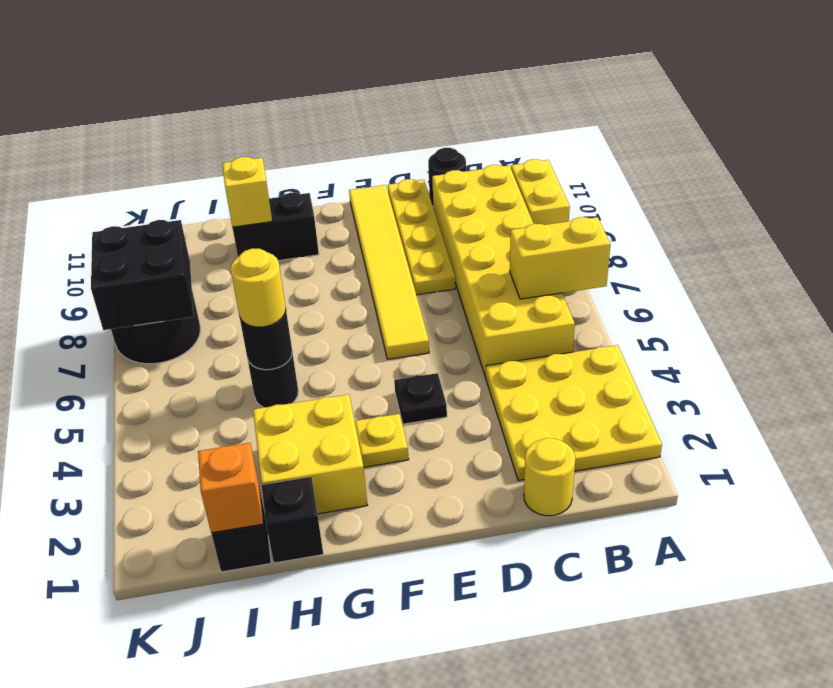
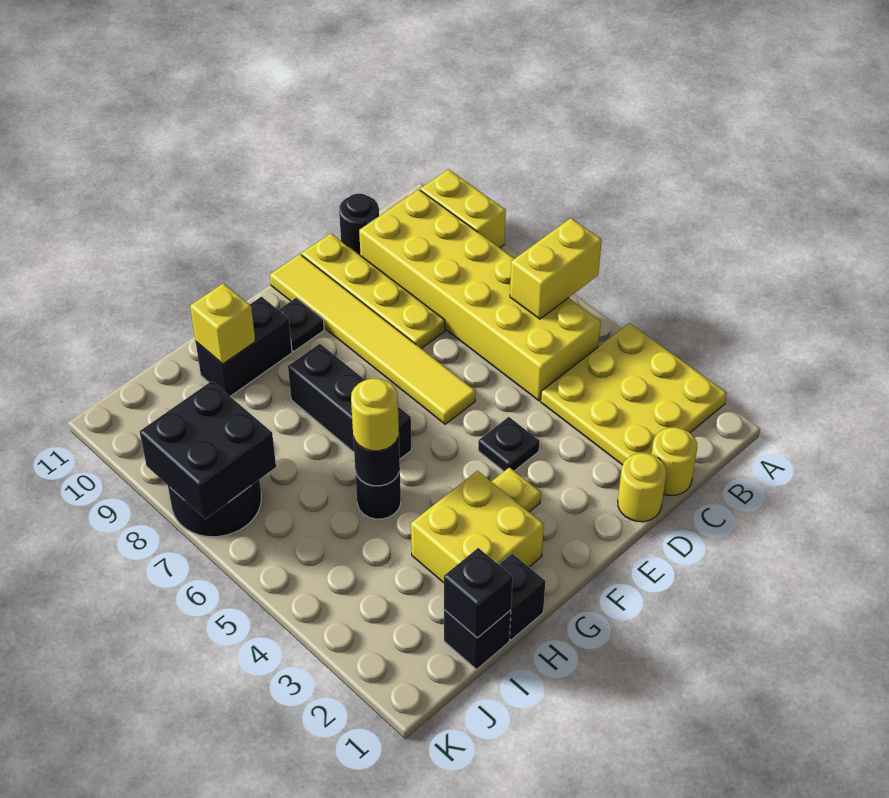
none -> yellow 1x1 round brick [618,453,666,522]
none -> black 1x1 plate [279,298,324,351]
none -> black 1x3 brick [288,344,412,459]
orange 1x1 brick [198,443,263,533] -> black 1x1 brick [444,548,513,638]

